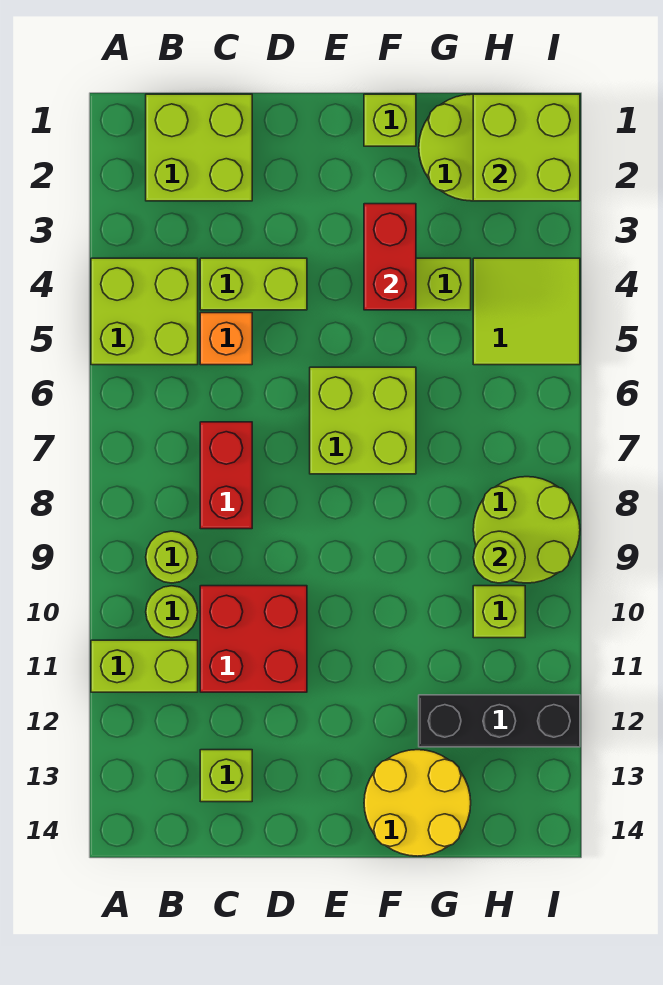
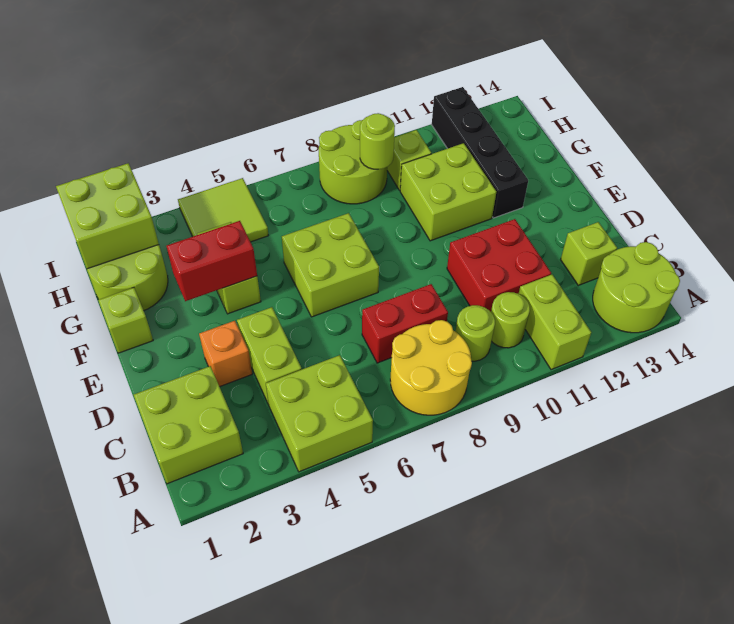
none -> lime 2x2 round brick [593,242,680,333]
orange 1x1 brick [200,313,252,365] -> orange 1x1 brick moved to [199,321,252,387]
none -> lime 2x2 brick [400,143,496,241]
yellow 2x2 round brick [364,750,471,856] -> yellow 2x2 round brick moved to [390,320,472,415]
black 1x3 brick [419,695,580,747] -> black 1x4 brick [432,87,528,218]

